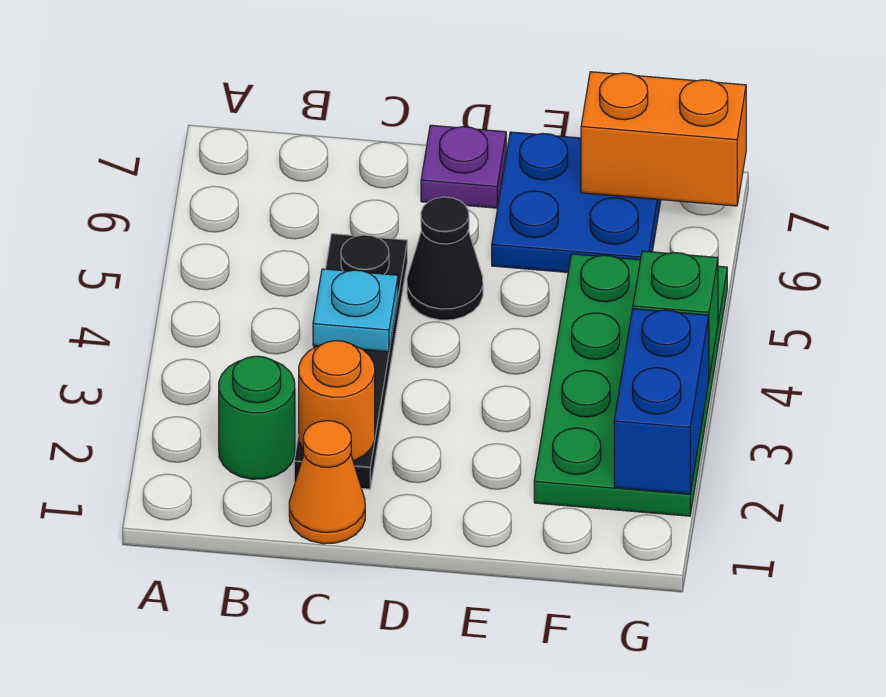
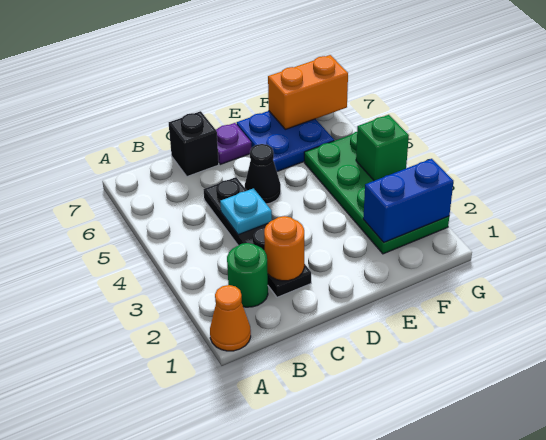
orange 1x1 cone [289,421,365,544] -> orange 1x1 cone moved to [210,285,251,351]
none -> black 1x1 brick [169,111,219,177]
blue 1x2 brick [614,309,709,494] -> blue 1x2 brick turned to [363,159,453,242]

